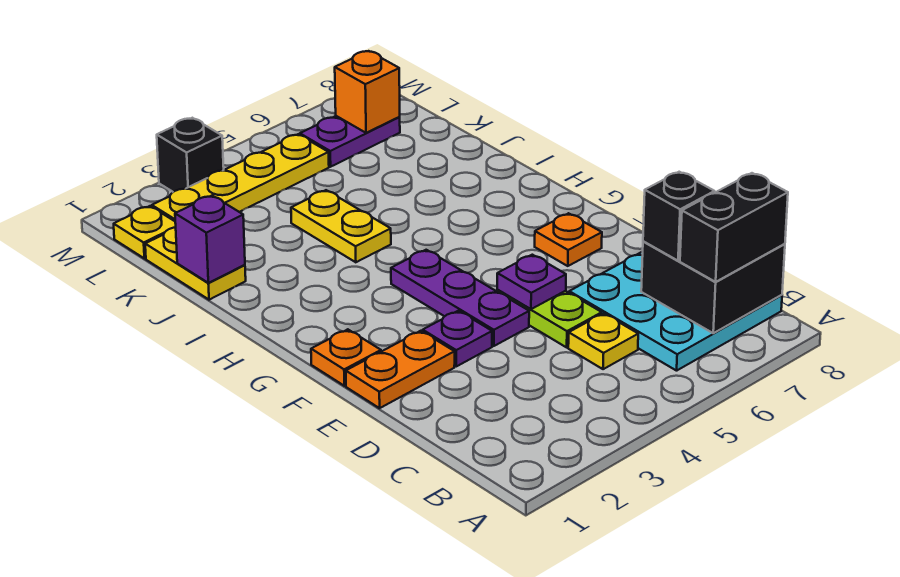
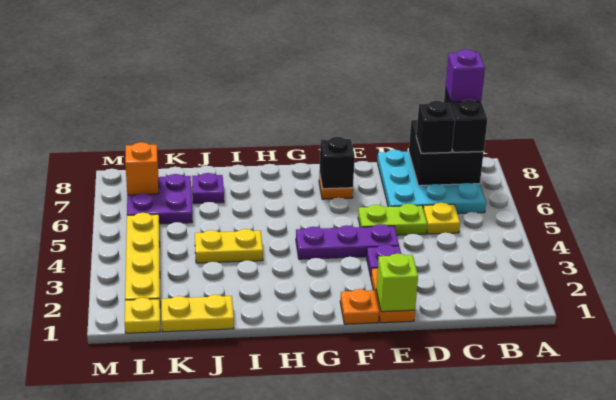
none -> lime 1x1 brick [376,253,418,312]
purple 1x1 plate [497,255,566,309] -> purple 1x1 plate moved to [192,173,224,204]
purple 1x1 brick [175,196,245,283] -> purple 1x1 brick moved to [445,49,485,102]
purple 1x2 plate [300,116,400,167] -> purple 2x2 plate [127,174,192,224]
black 1x1 brick [157,118,224,192] -> black 1x1 brick moved to [319,137,355,189]

